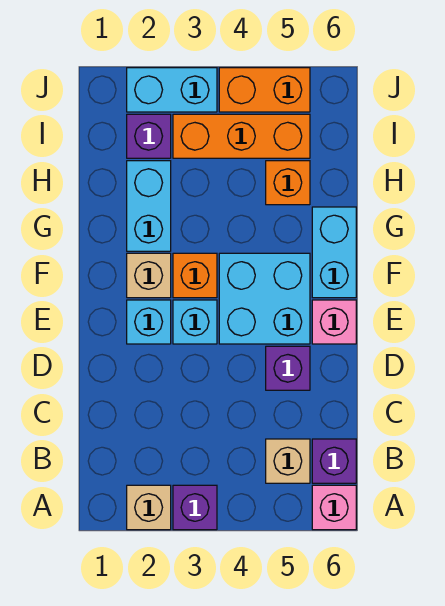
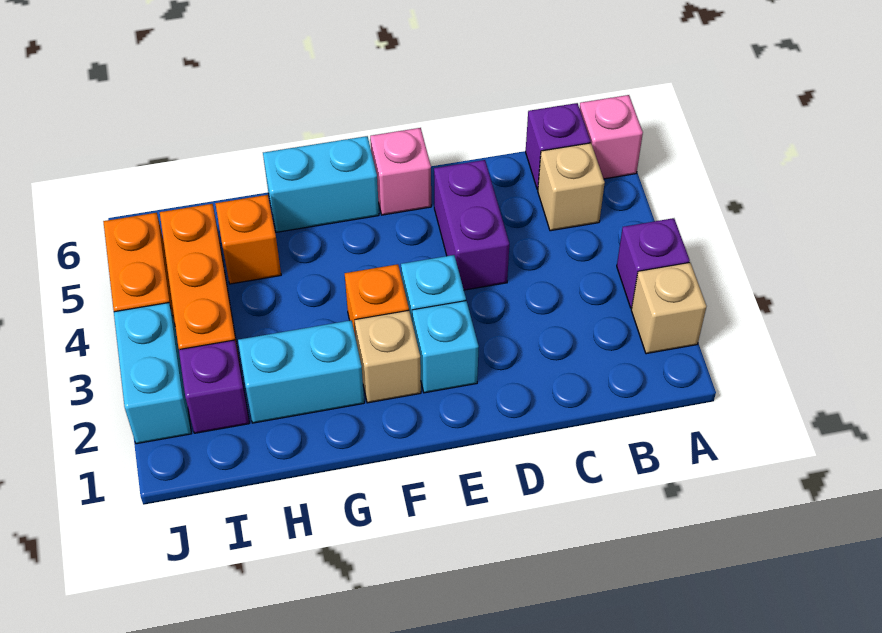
purple 1x1 brick [266,346,310,390] -> purple 1x2 brick [434,160,509,290]
cyan 2x2 brick [219,253,310,344] -> none

